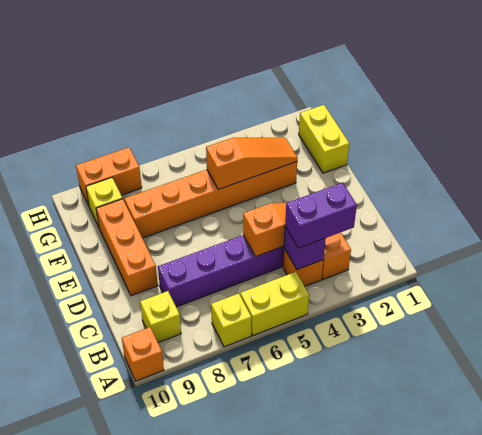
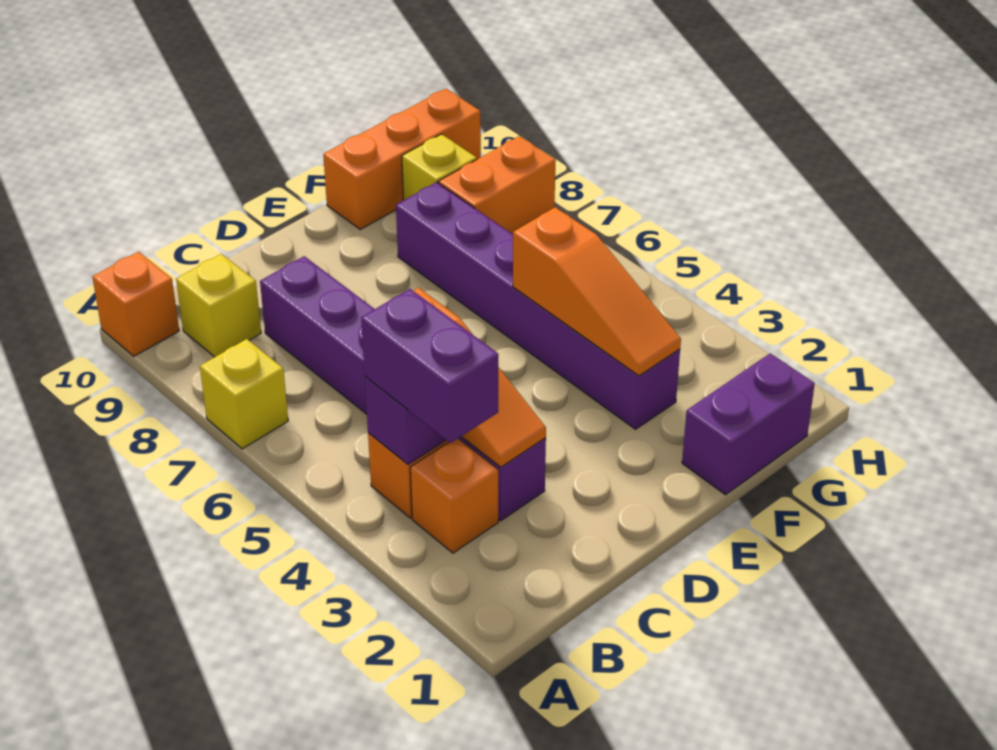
yellow 1x2 brick [240,272,309,335] -> none
orange 1x3 brick [96,199,158,296] -> orange 1x3 brick moved to [323,89,481,229]
yellow 1x2 brick [299,105,349,173] -> purple 1x2 brick [682,353,815,495]
orange 1x6 brick [124,162,297,238] -> purple 1x6 brick [396,182,680,429]
orange 1x2 brick [76,147,142,205] -> orange 1x2 brick turned to [439,136,556,234]

